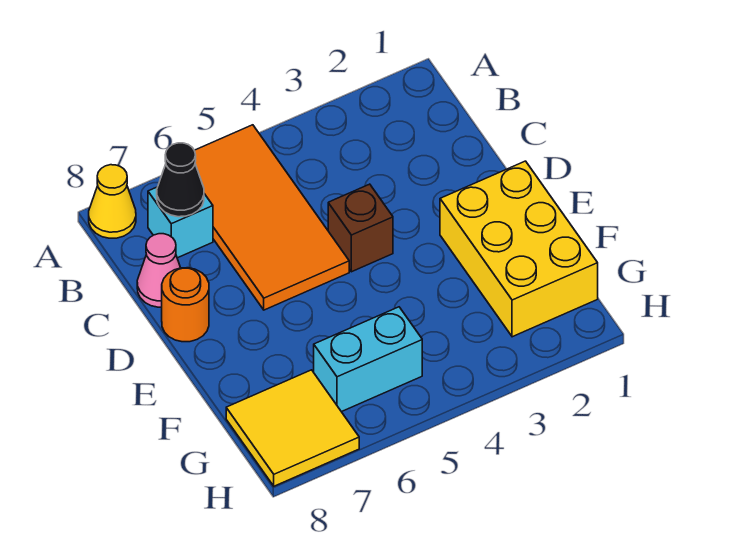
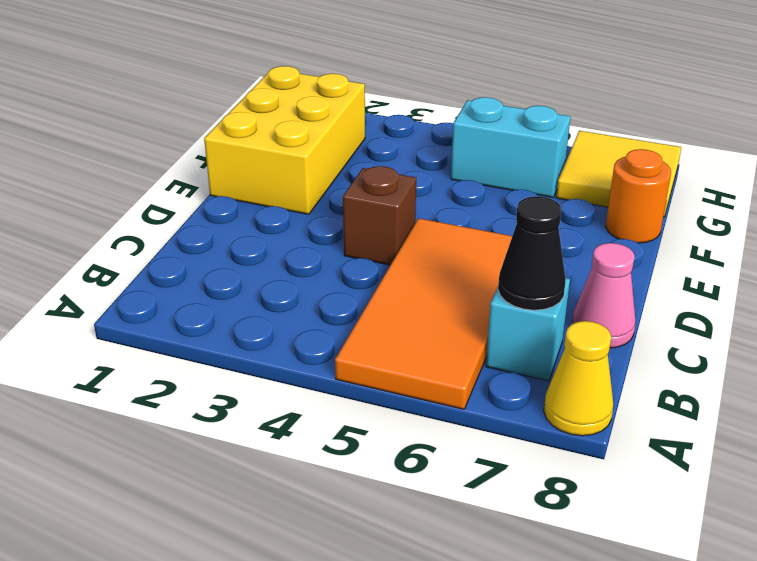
orange 1x1 round brick [162,268,209,342] -> orange 1x1 round brick moved to [606,149,671,243]

